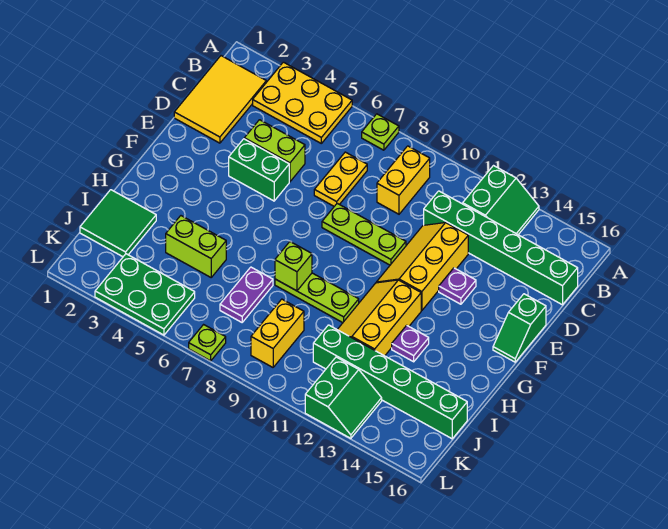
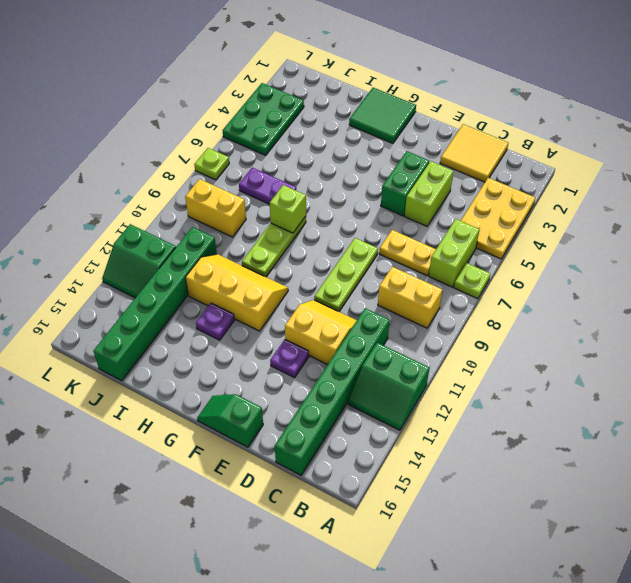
yellow 2x3 tile [174,56,266,143] -> yellow 2x2 tile [440,124,508,182]
yellow 2x3 slope [376,223,468,311] -> yellow 2x2 slope [285,300,357,365]
green 2x2 tile [80,190,156,257] -> green 2x2 tile moved to [349,88,416,143]
lime 1x2 brick [166,216,226,277] -> lime 1x2 brick moved to [429,219,480,287]

